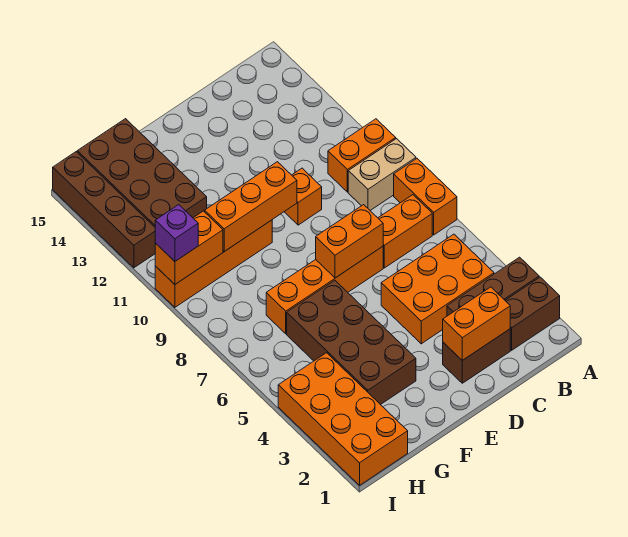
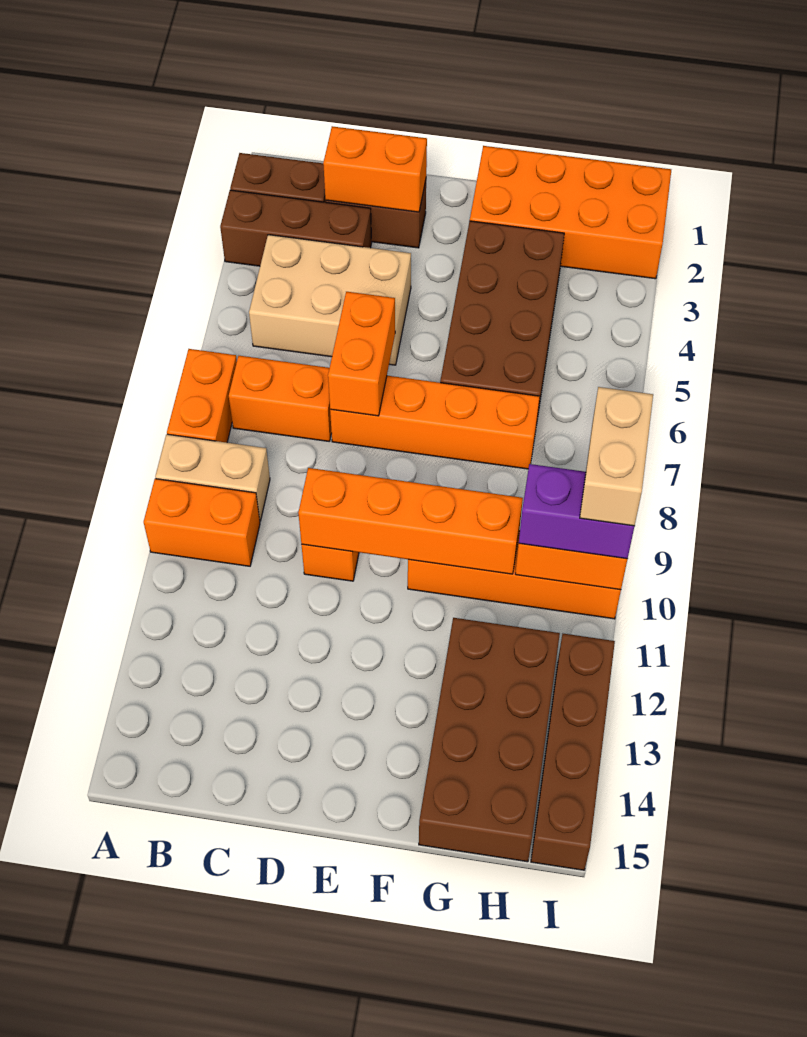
orange 2x3 brick [381,234,494,344] -> tan 2x3 brick [249,235,411,365]
orange 1x2 brick [316,205,383,278] -> orange 1x2 brick turned to [328,292,395,416]
orange 1x3 brick [205,162,297,252] -> orange 1x4 brick [298,468,523,574]
orange 2x4 brick [278,353,408,485] -> orange 2x4 brick turned to [470,146,671,279]
none -> tan 1x2 brick [580,387,653,526]
purple 1x1 brick [155,205,198,261] -> purple 1x2 brick [519,464,634,559]

